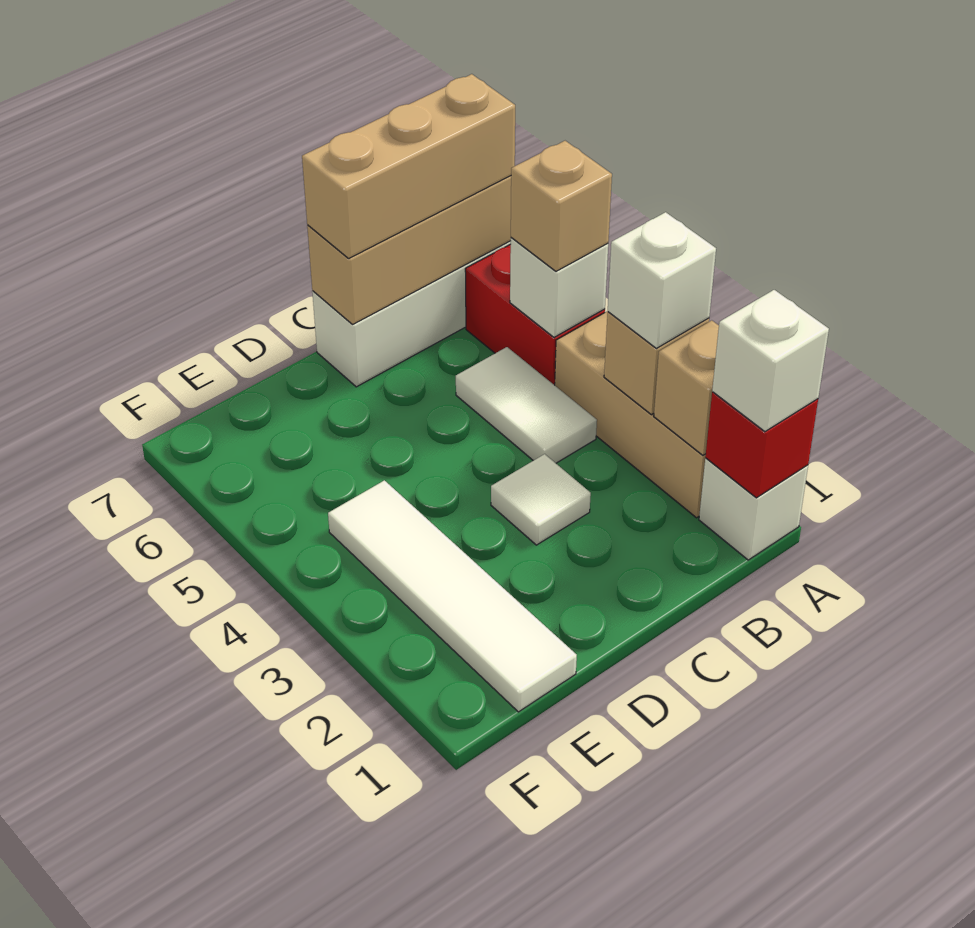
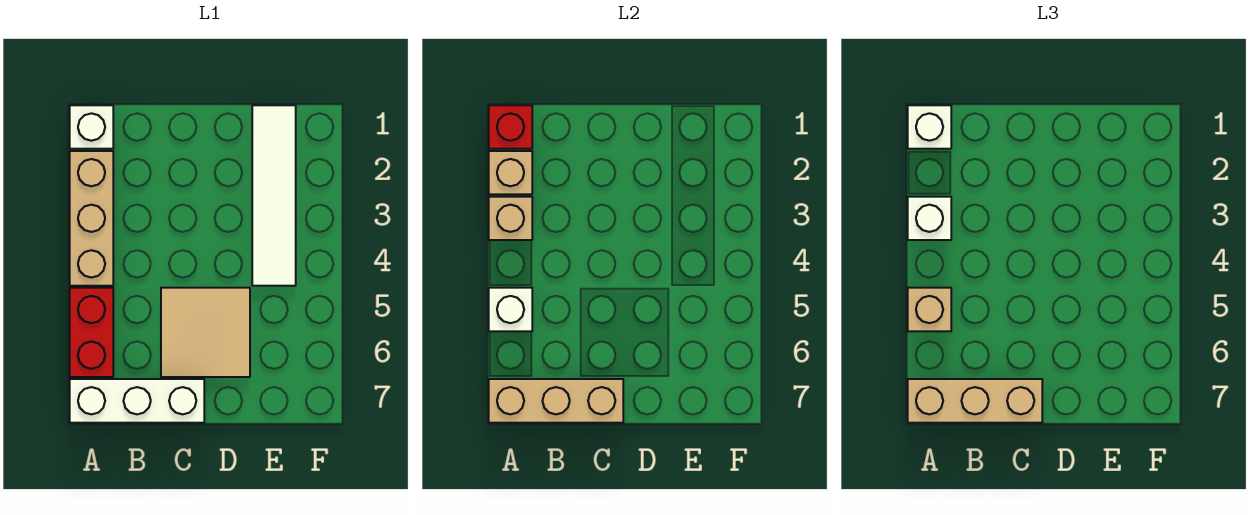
white 1x2 tile [456,347,597,463] -> none
white 1x1 tile [491,454,591,545] -> none
none -> tan 2x2 tile [161,288,250,377]

